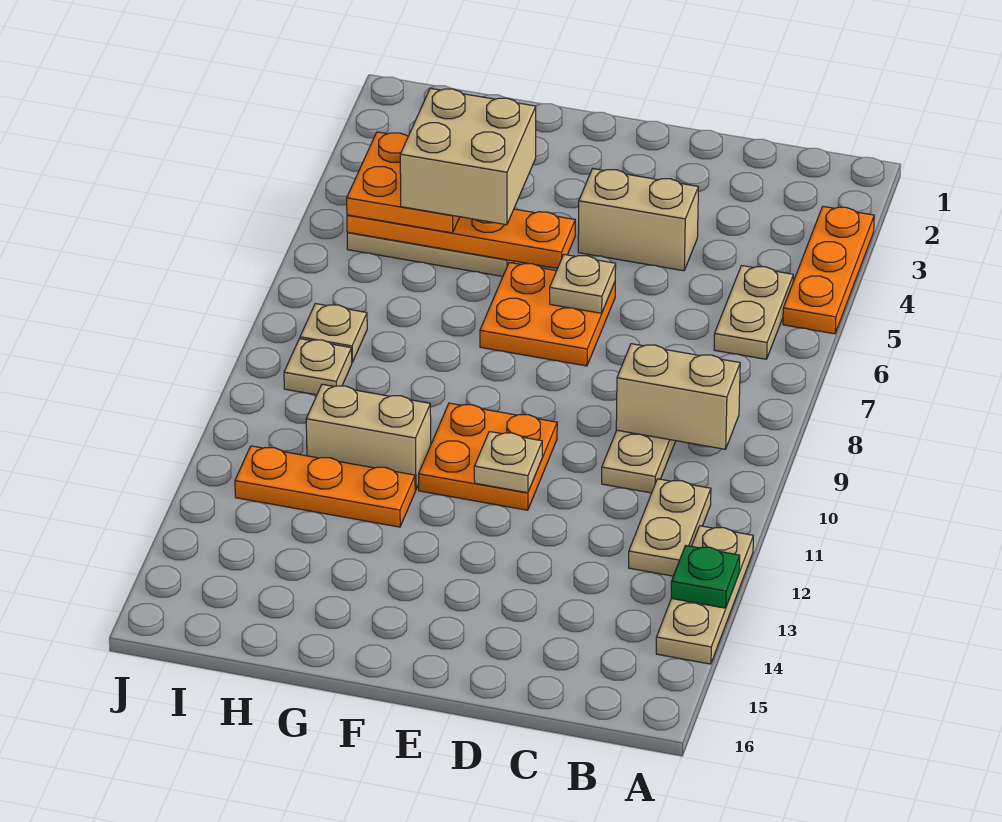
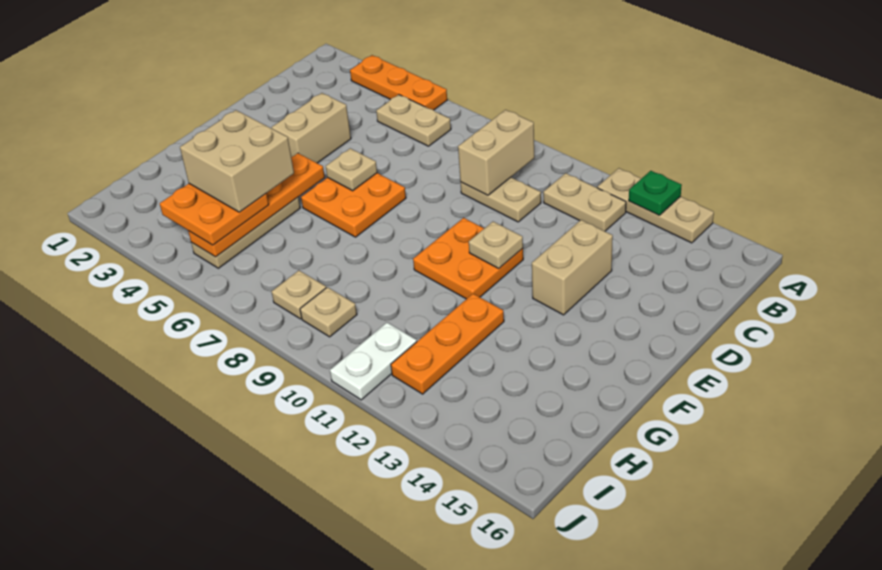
tan 1x2 brick [306,384,431,490] -> tan 1x2 brick moved to [532,220,613,315]
none -> white 1x2 plate [330,323,417,400]

